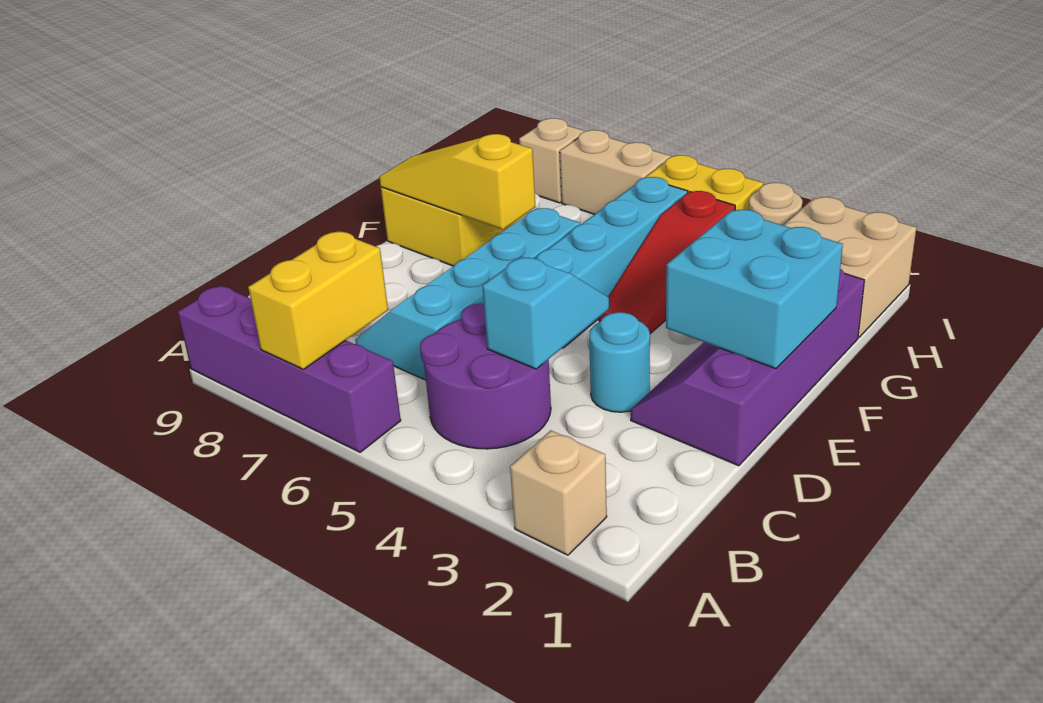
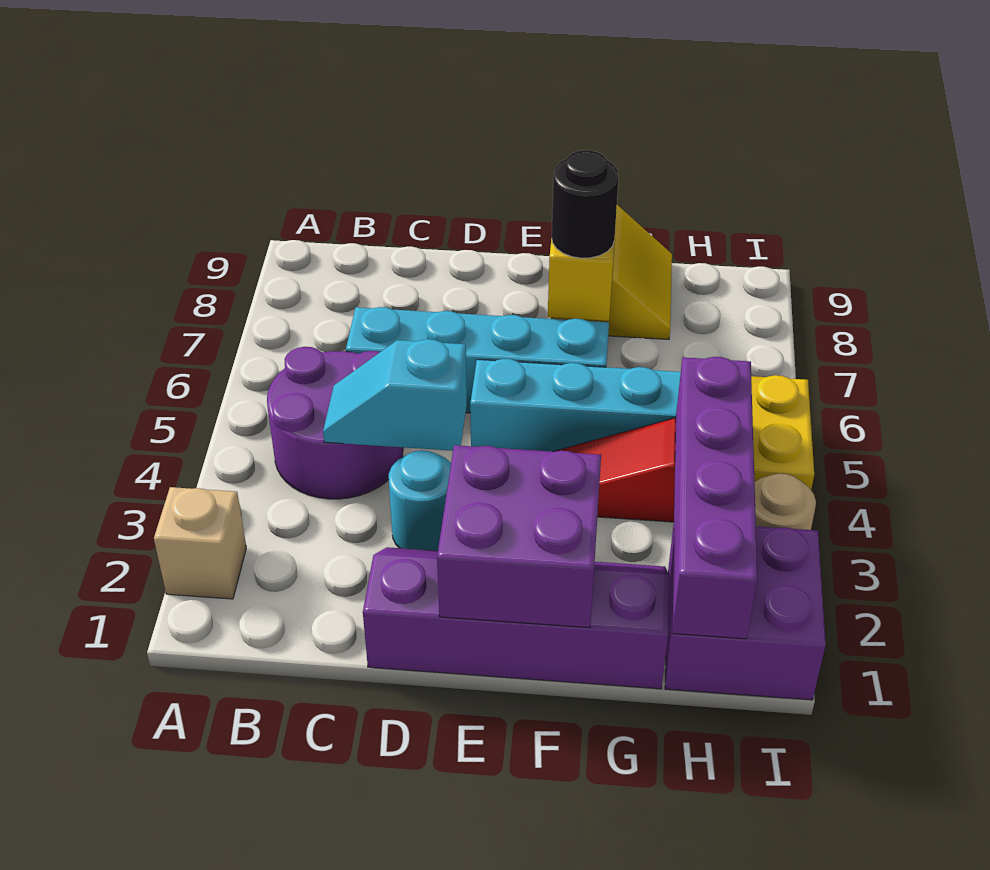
purple 1x4 brick [178,285,401,452] -> purple 1x4 brick moved to [672,357,757,639]
yellow 1x2 brick [248,232,388,369] -> none
cyan 1x2 slope [482,257,609,369] -> cyan 1x2 slope turned to [323,339,467,451]
cyan 2x2 brick [666,210,843,369] -> purple 2x2 brick [437,445,601,628]
none -> black 1x1 round brick [552,150,619,258]
tan 2x2 brick [783,197,916,338] -> purple 2x2 brick [665,524,826,700]
tan 1x2 brick [560,130,671,214] -> none
tan 1x1 brick [519,118,585,203] -> none

